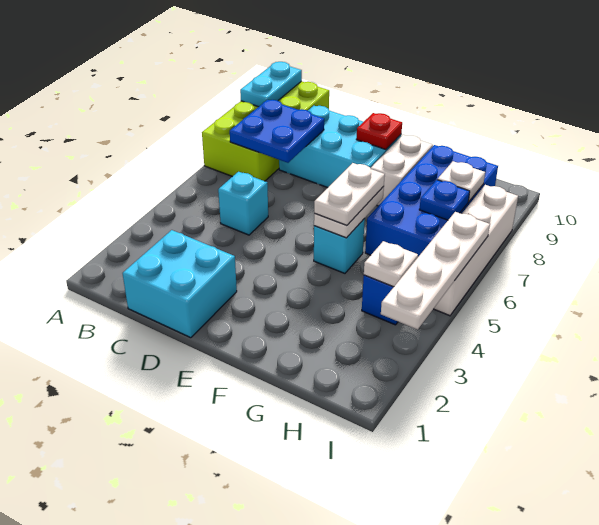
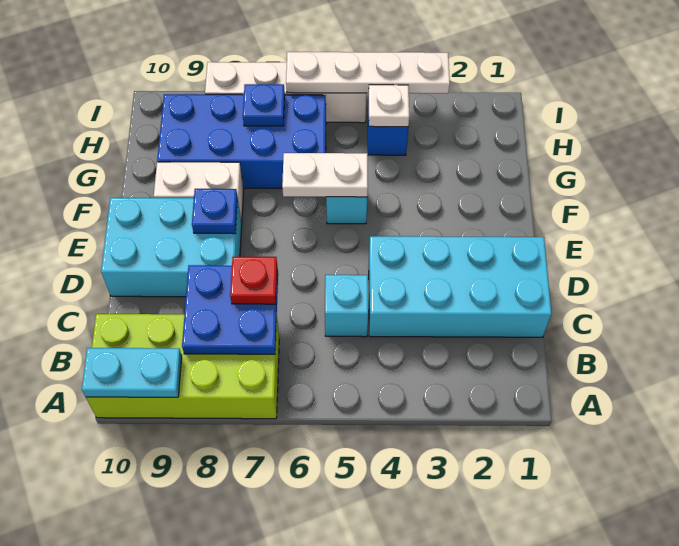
cyan 2x2 brick [123,230,237,338] -> cyan 2x4 brick [369,236,552,337]
cyan 2x3 brick [279,106,401,188] -> cyan 2x3 brick turned to [101,198,242,297]
none -> blue 1x1 plate [192,189,238,234]
red 1x1 plate [356,113,402,150] -> red 1x1 plate moved to [230,257,277,304]
white 1x2 plate [314,163,385,226] -> none
white 1x1 plate [437,161,485,202] -> none

